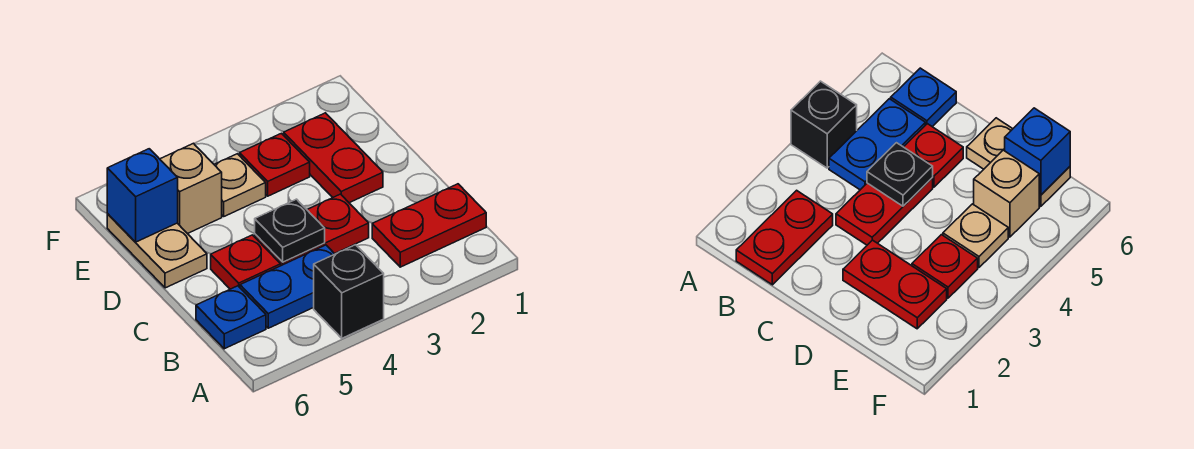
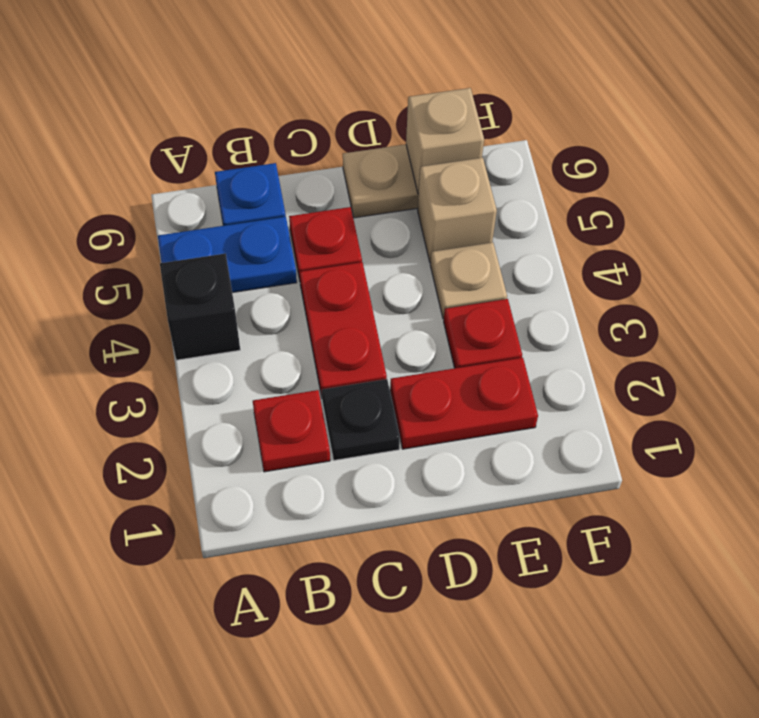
red 1x2 plate [372,184,486,267] -> red 1x1 plate [253,390,330,472]
blue 1x2 plate [240,245,334,328] -> blue 1x2 plate turned to [158,217,297,293]
black 1x1 plate [255,199,325,262] -> black 1x1 plate moved to [322,379,400,460]
blue 1x1 brick [107,149,178,242] -> tan 1x1 brick [406,88,484,194]

